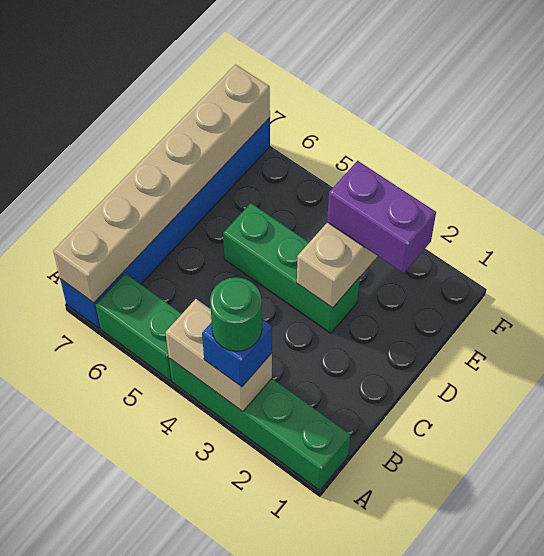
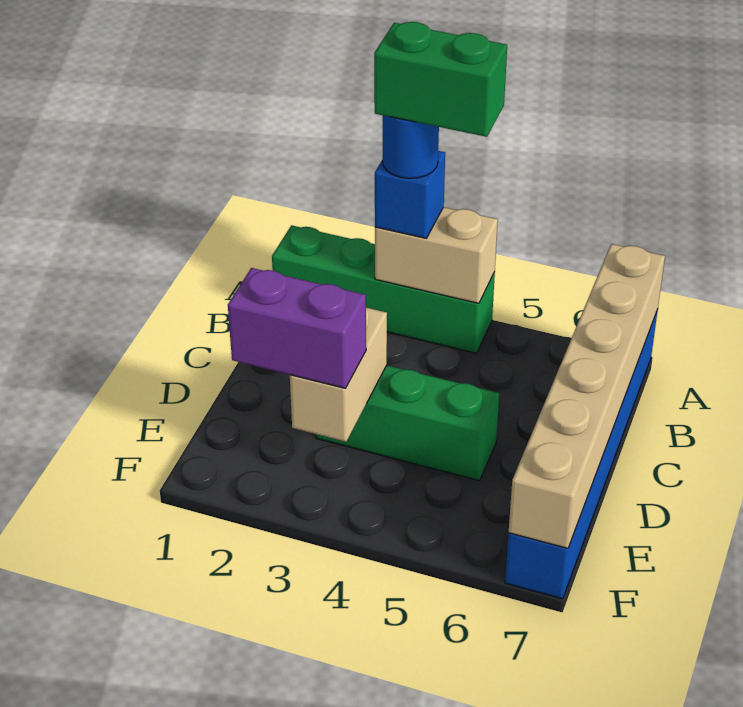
green 1x1 round brick [210,277,262,351] -> blue 1x1 round brick [383,115,439,178]
green 1x2 brick [96,273,182,380] -> green 1x2 brick moved to [374,22,507,137]

